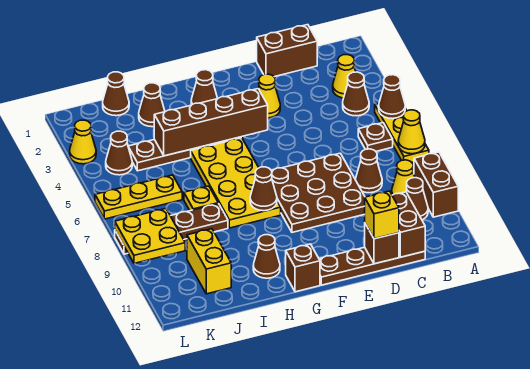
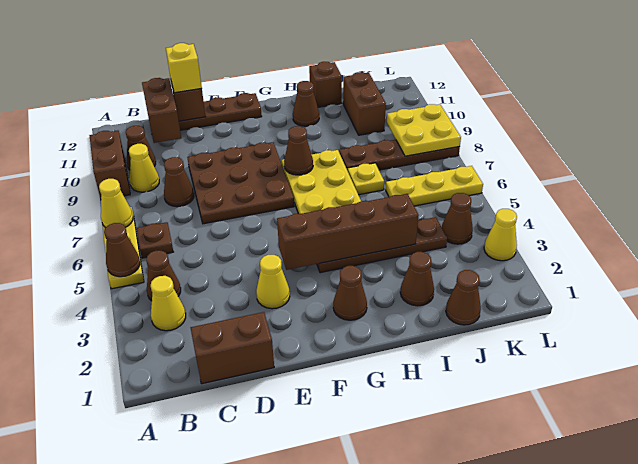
brown 1x1 brick [286,244,320,292] -> brown 1x1 brick moved to [309,62,342,107]
yellow 1x2 brick [187,229,231,294] -> brown 1x2 brick [343,72,386,135]

